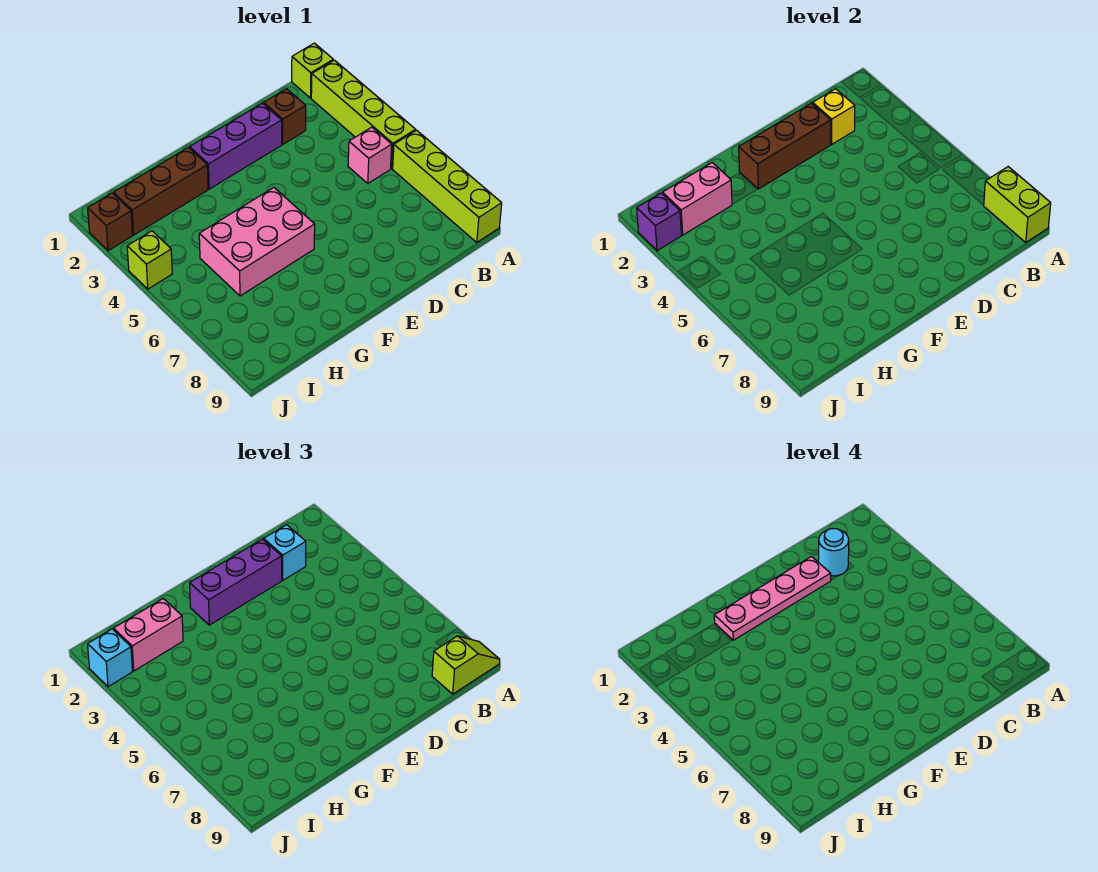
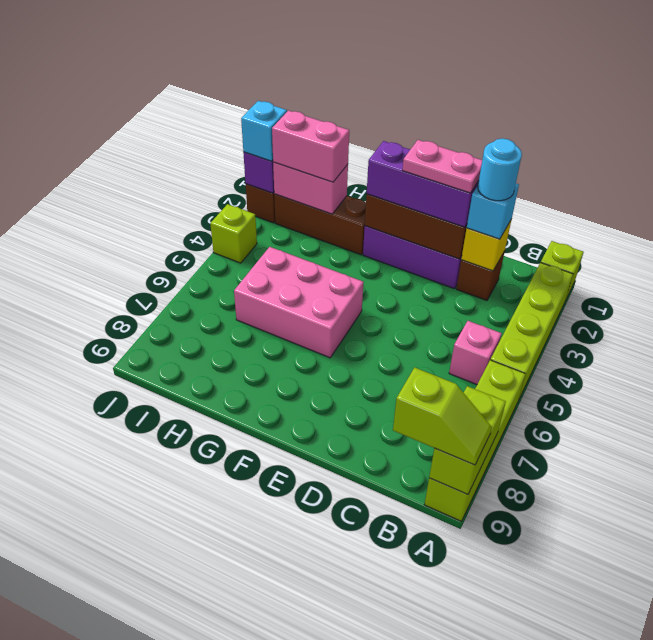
pink 1x4 plate [714,557,831,640] -> pink 1x2 plate [402,140,482,193]

